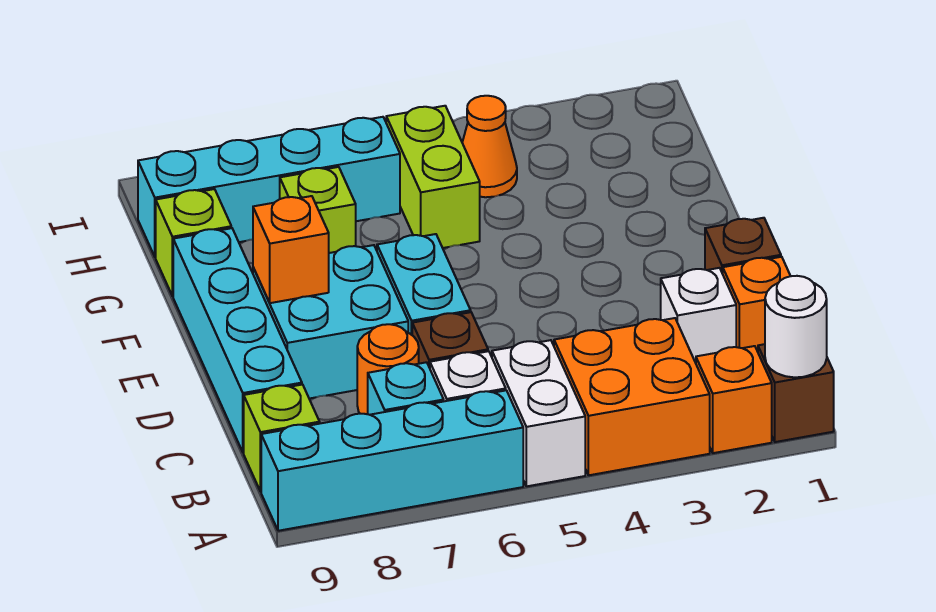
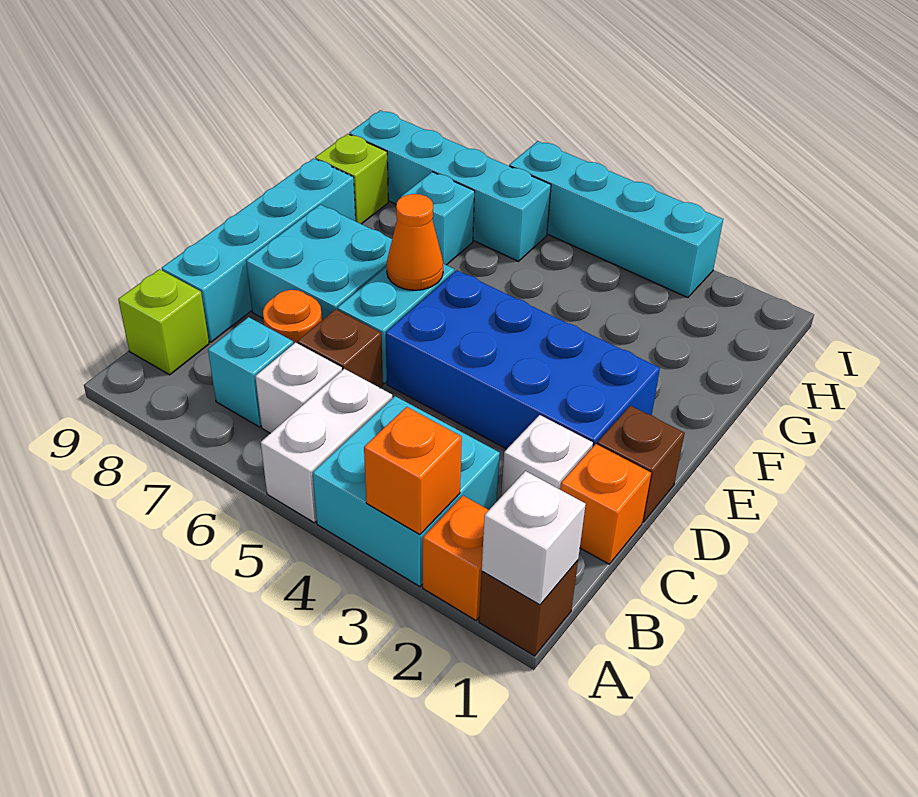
white 1x1 round brick [765,276,827,377] -> white 1x1 brick [482,471,586,605]
orange 2x2 brick [554,318,710,475] -> cyan 2x2 brick [313,396,500,587]
cyan 1x4 brick [261,390,523,531] -> cyan 1x4 brick moved to [509,141,723,298]
none -> blue 2x4 brick [386,270,660,449]
orange 1x1 brick [253,196,329,303] -> orange 1x1 brick moved to [364,407,462,535]
lime 1x2 brick [386,106,480,248] -> none
lime 1x1 brick [280,167,356,253] -> cyan 1x1 brick [401,172,475,265]
orange 1x1 cone [462,96,517,197] -> orange 1x1 cone moved to [387,194,443,290]

